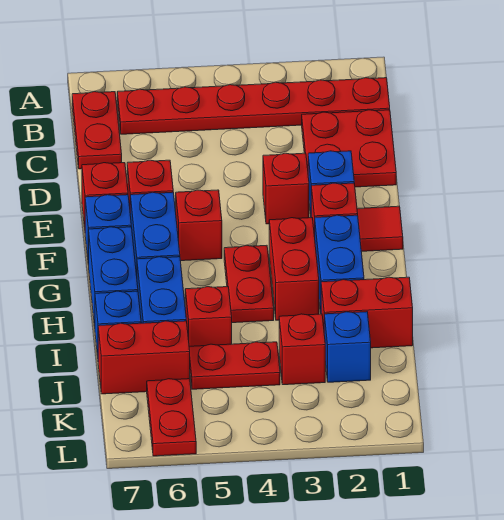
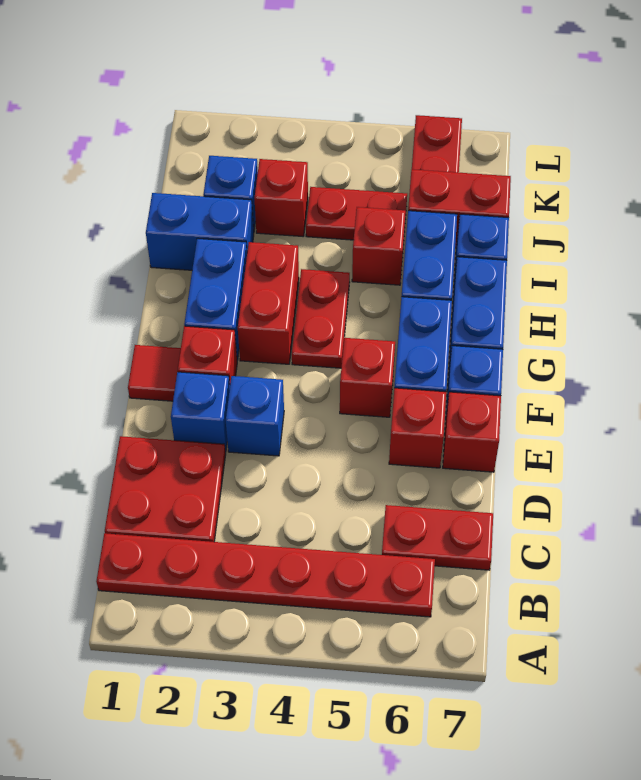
red 1x2 plate [72,92,122,169] -> red 1x2 plate turned to [382,505,493,570]
red 1x1 brick [263,153,309,224] -> blue 1x1 brick [226,376,284,456]
red 1x2 brick [321,277,413,348] -> blue 1x2 brick [146,193,254,270]

